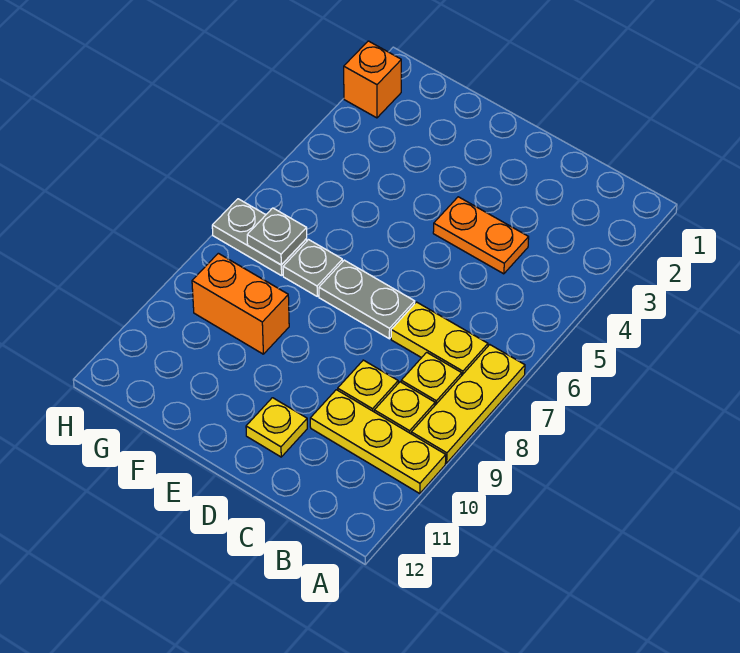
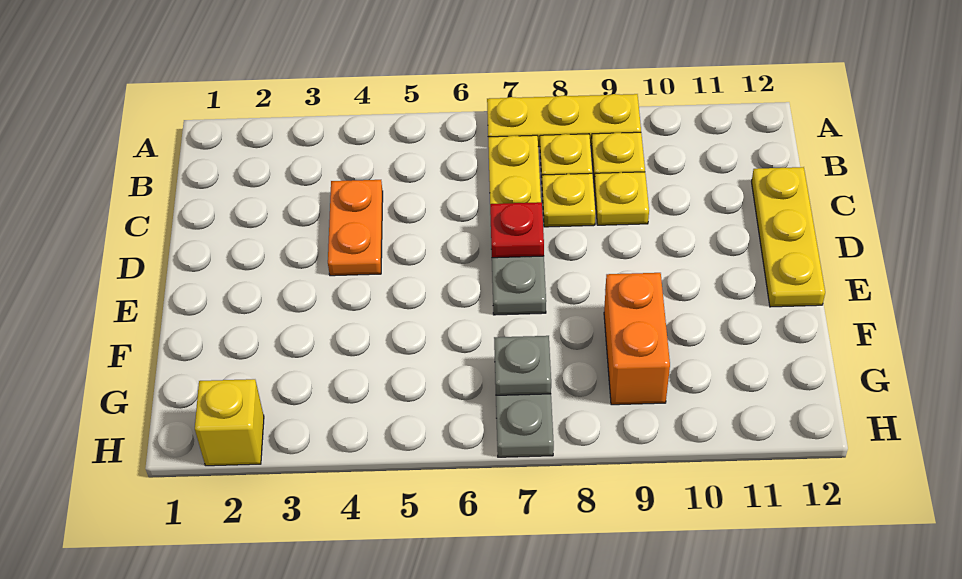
yellow 1x3 plate [310,390,446,494] -> yellow 1x3 plate moved to [752,167,825,307]
none -> red 1x1 plate [490,202,544,258]
yellow 1x1 plate [246,398,307,457] -> yellow 1x1 plate moved to [542,173,595,227]
grey 1x1 plate [283,240,343,296] -> none
orange 1x1 brick [344,41,401,118] -> yellow 1x1 brick [195,379,264,466]

